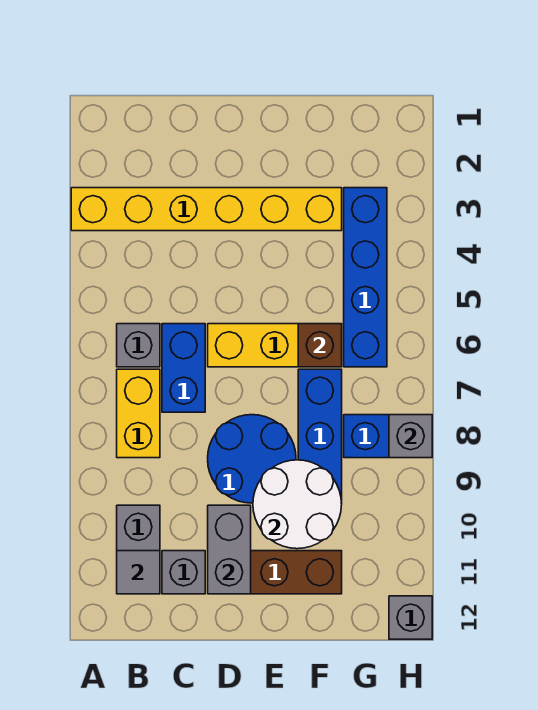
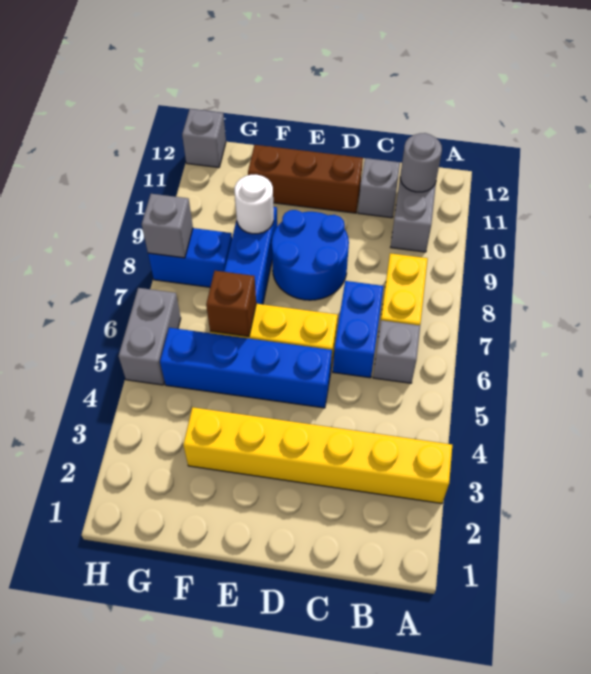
grey 1x1 tile [117,551,160,594] -> grey 1x1 round brick [400,133,442,192]
grey 1x2 brick [208,505,251,594] -> grey 1x2 brick moved to [119,288,181,385]
white 2x2 round brick [253,460,342,549] -> white 1x1 round brick [235,174,274,234]
blue 1x4 brick [344,188,387,367] -> blue 1x4 brick turned to [160,328,332,408]

